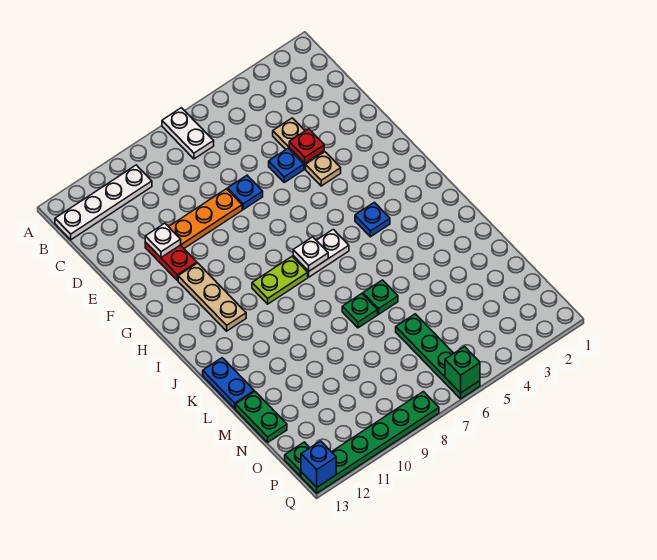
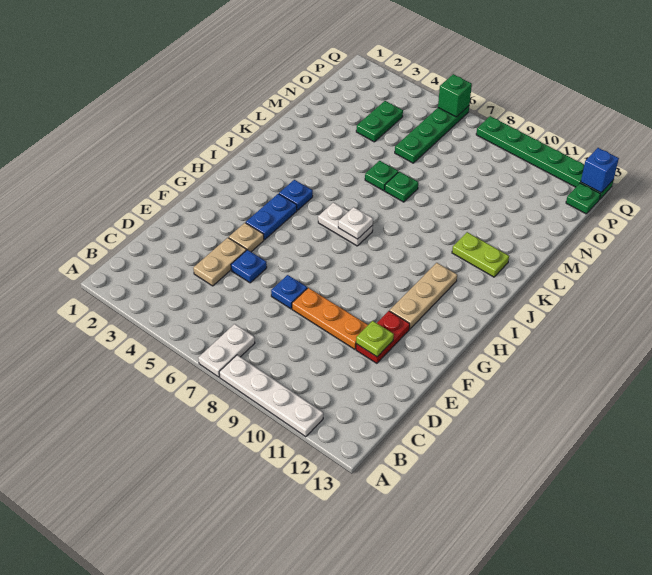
white 1x4 plate [55,165,152,240] -> white 1x4 plate moved to [219,355,323,437]
red 1x1 plate [289,129,324,163] -> none
white 1x1 plate [145,223,181,257] -> lime 1x1 plate [356,321,394,357]
lime 1x2 plate [252,257,308,304] -> lime 1x2 plate moved to [452,232,509,277]
blue 1x2 plate [203,358,254,409] -> blue 1x2 plate moved to [246,194,297,240]
green 1x2 plate [236,392,287,442] -> green 1x2 plate moved to [356,101,403,142]

